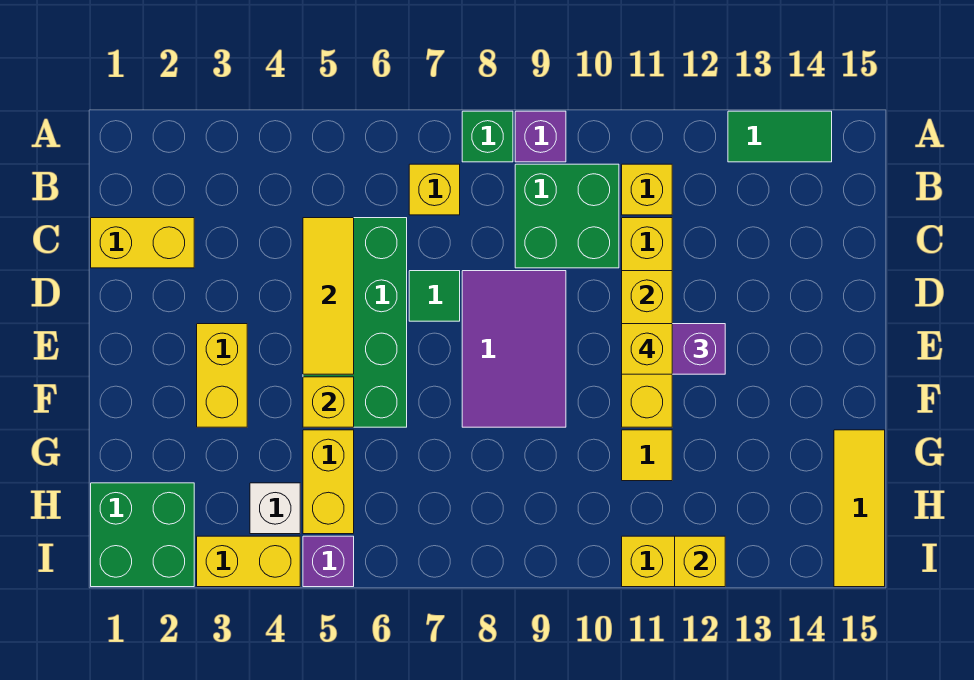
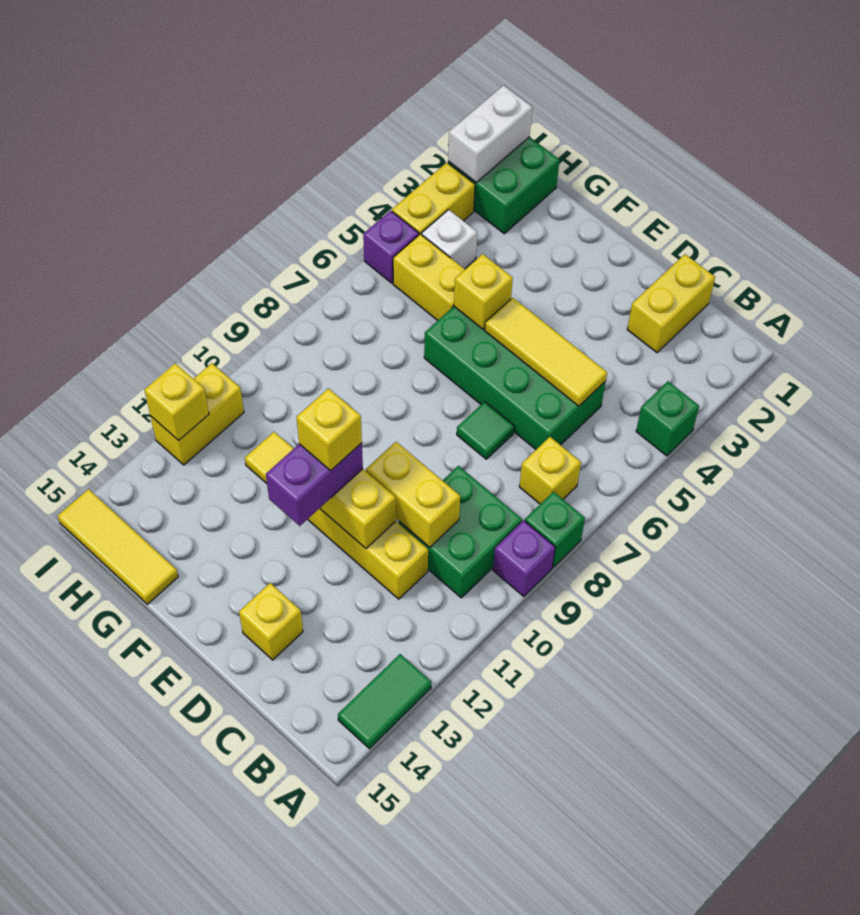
none -> green 1x1 brick [636,381,699,456]
yellow 1x1 brick [622,164,672,215] -> yellow 1x1 brick moved to [239,583,303,660]
purple 2x3 tile [462,271,566,427] -> none
yellow 1x2 brick [197,324,247,427] -> yellow 1x2 brick moved to [366,442,460,547]
none -> white 1x2 brick [448,85,532,182]

